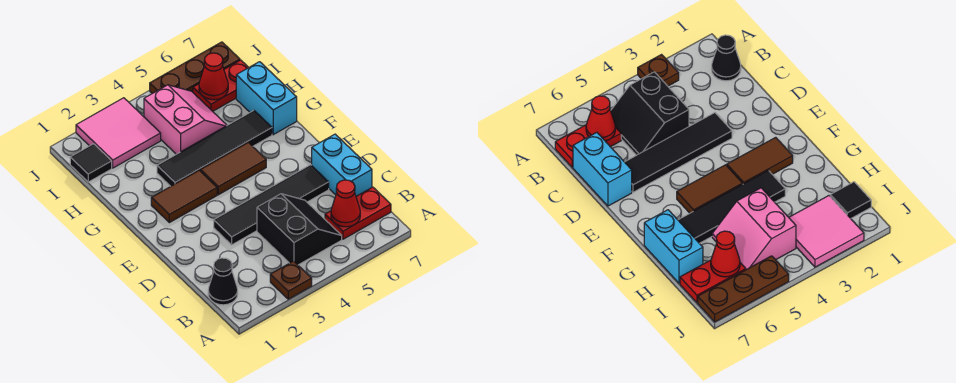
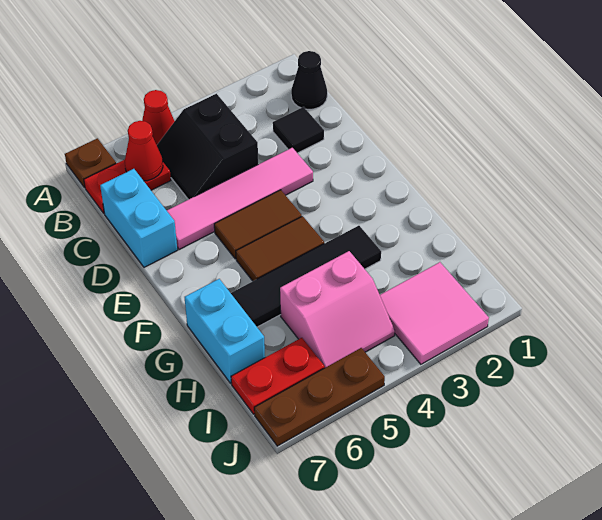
brown 1x1 plate [270,261,312,299] -> brown 1x1 plate moved to [65,138,116,188]
black 1x4 tile [214,165,329,245] -> pink 1x4 tile [167,148,313,250]
brown 1x2 tile [151,170,217,223] -> brown 1x2 tile moved to [214,190,302,259]
pink 2x2 slope [144,85,227,154] -> pink 2x2 slope turned to [280,251,395,367]
black 1x1 tile [70,144,112,182] -> black 1x1 tile moved to [273,107,324,153]
red 1x1 cone [199,53,228,100] -> red 1x1 cone moved to [142,90,175,145]

